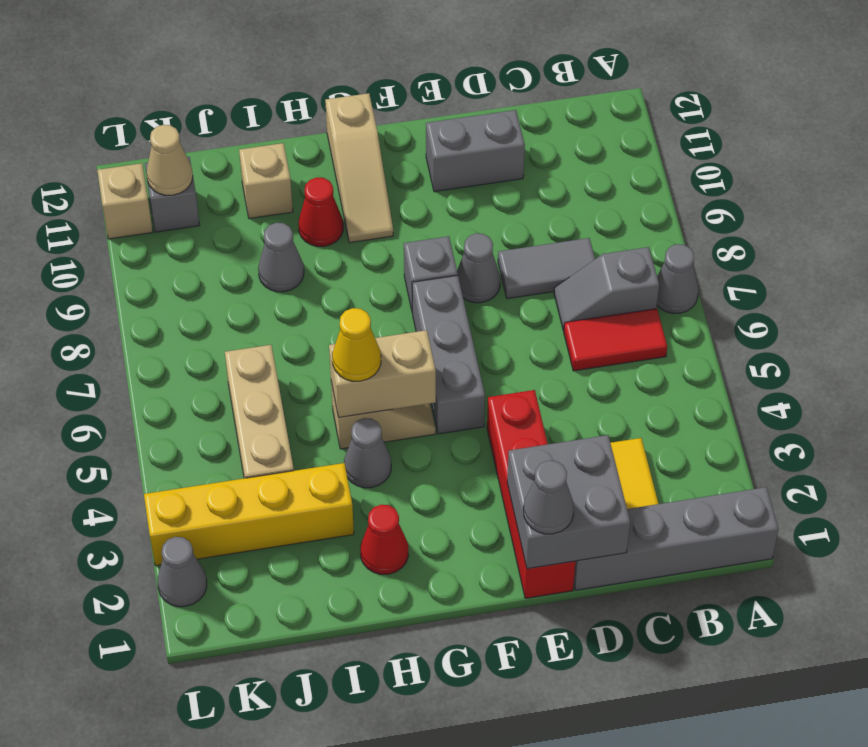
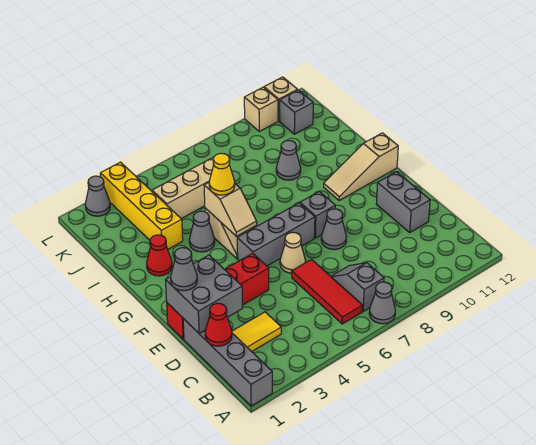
red 1x2 tile [564,309,667,371] -> red 1x3 tile [292,260,363,324]
grey 1x2 tile [498,238,595,299] -> none
tan 1x2 brick [329,330,436,418] -> tan 1x2 slope [204,183,257,236]
red 1x1 cone [298,177,343,246] -> red 1x1 cone moved to [205,303,232,346]
tan 1x1 brick [239,143,293,219] -> tan 1x1 brick moved to [244,87,278,131]
tan 1x1 cone [146,125,193,195] -> tan 1x1 cone moved to [280,233,306,273]

